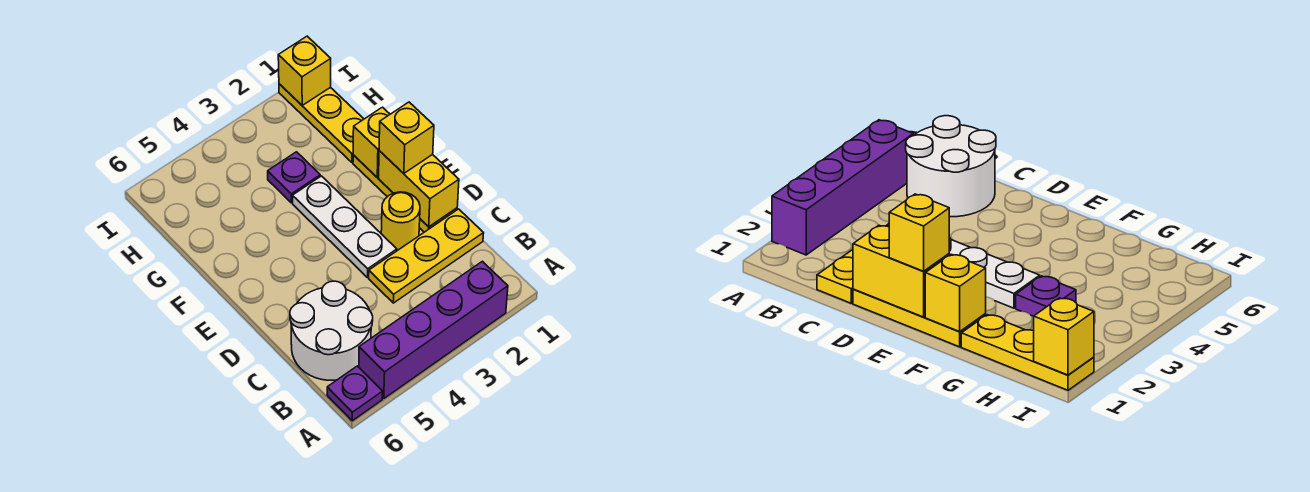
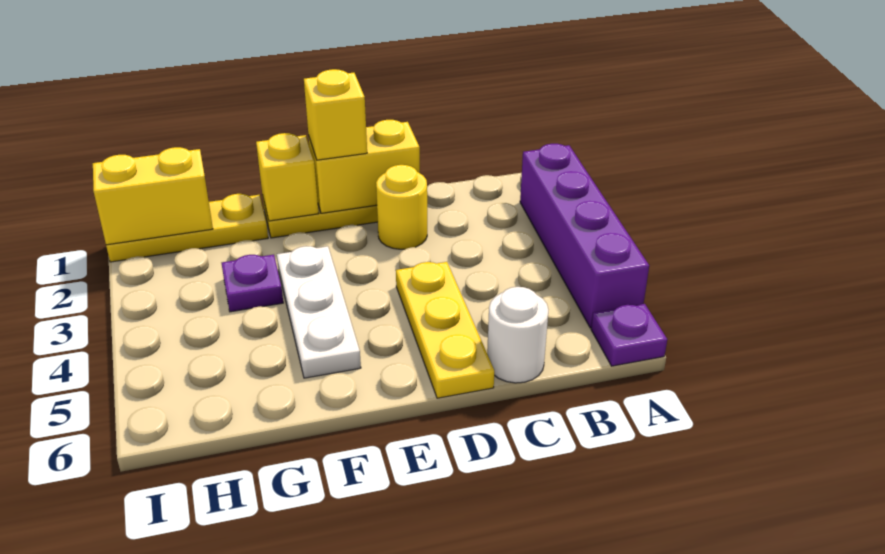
white 2x2 round brick [290,281,373,380] -> white 1x1 round brick [487,287,548,383]
yellow 1x3 plate [369,209,484,303] -> yellow 1x3 plate moved to [396,262,494,398]
white 1x3 plate [292,176,397,278] -> white 1x3 plate turned to [277,246,361,378]
yellow 1x1 brick [278,36,331,105] -> yellow 1x2 brick [93,147,213,245]

